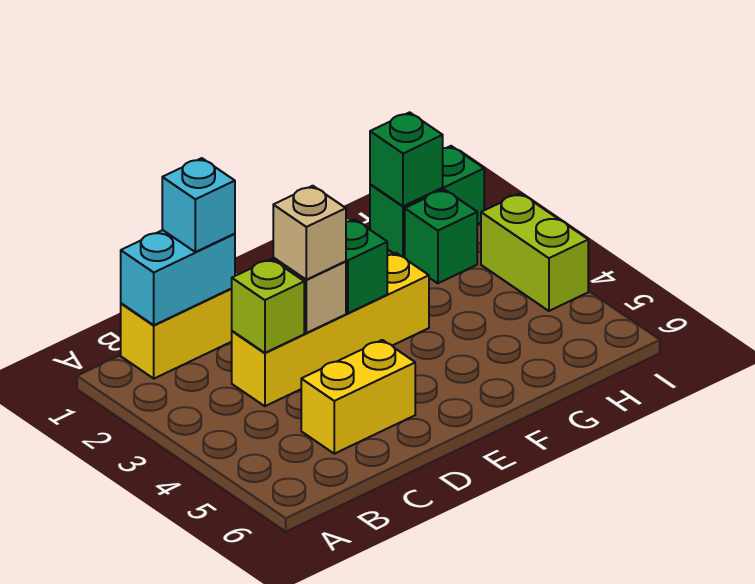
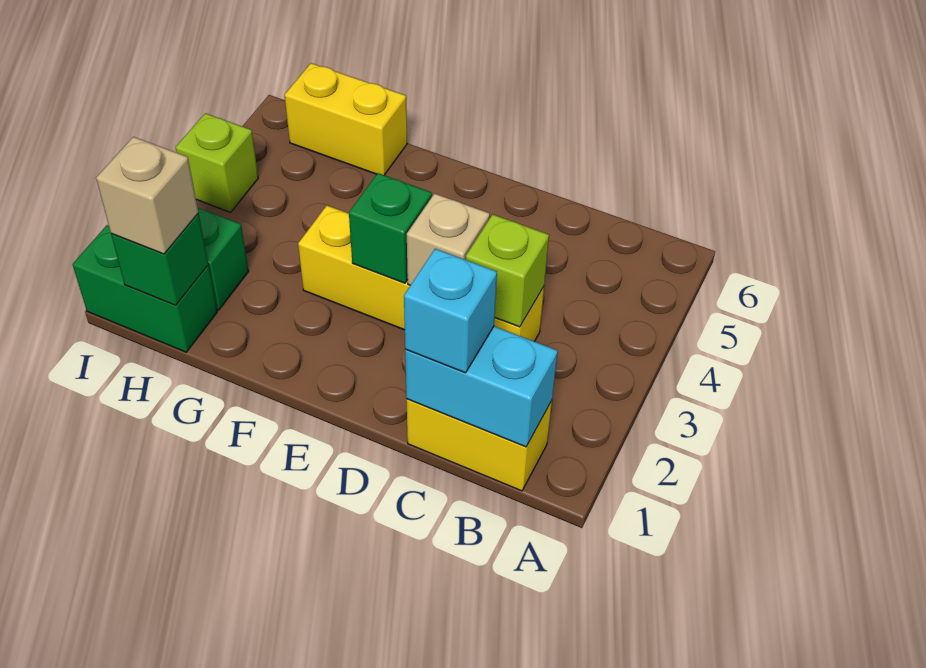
yellow 1x2 brick [301,340,415,454] -> yellow 1x2 brick moved to [285,63,407,175]
tan 1x1 brick [273,186,346,280] -> tan 1x1 brick moved to [96,137,198,254]
lime 1x2 brick [481,193,588,311] -> lime 1x1 brick [176,113,258,212]

